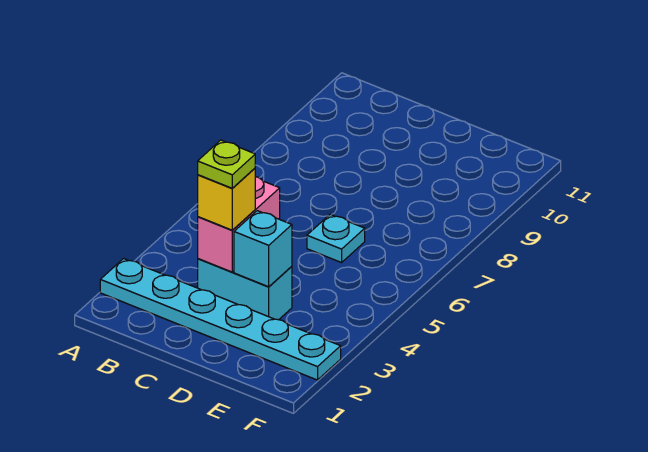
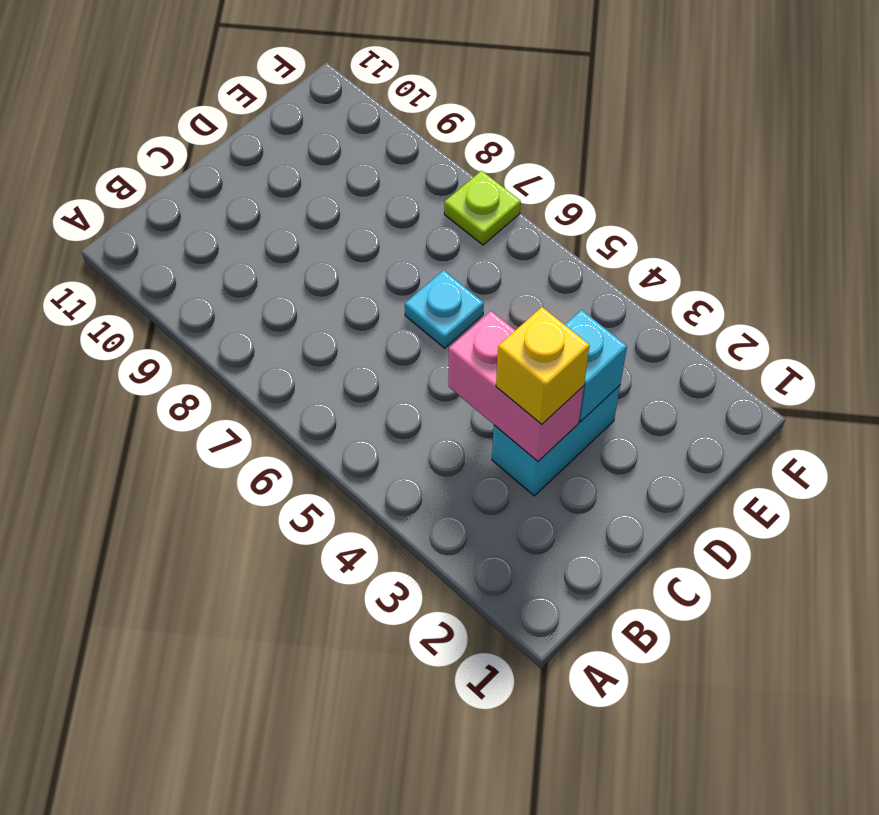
cyan 1x6 plate [100,259,341,380] -> none
lime 1x1 plate [198,140,255,188] -> lime 1x1 plate moved to [444,171,521,245]

